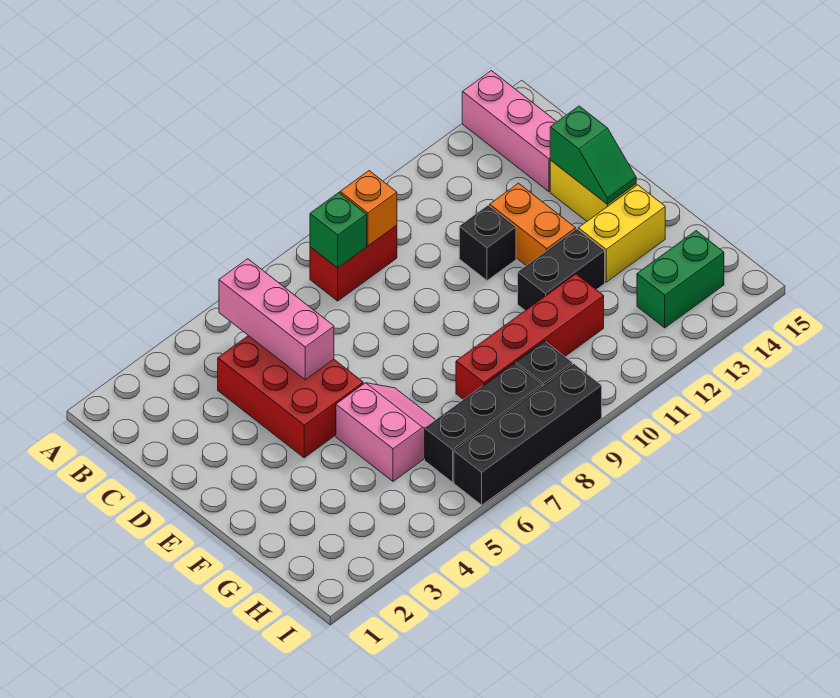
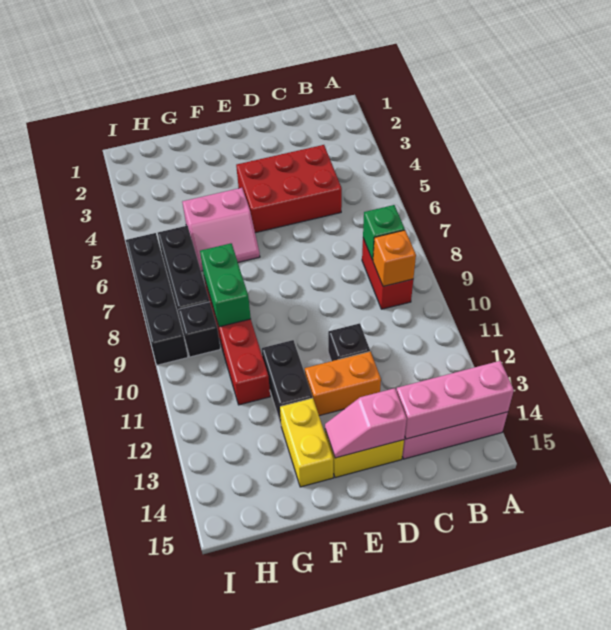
pink 1x3 brick [219,259,334,380] -> pink 1x3 brick moved to [396,361,514,439]
green 1x2 slope [550,106,636,204] -> pink 1x2 slope [325,388,407,458]
green 1x2 brick [637,231,724,328] -> green 1x2 brick moved to [200,243,251,327]

